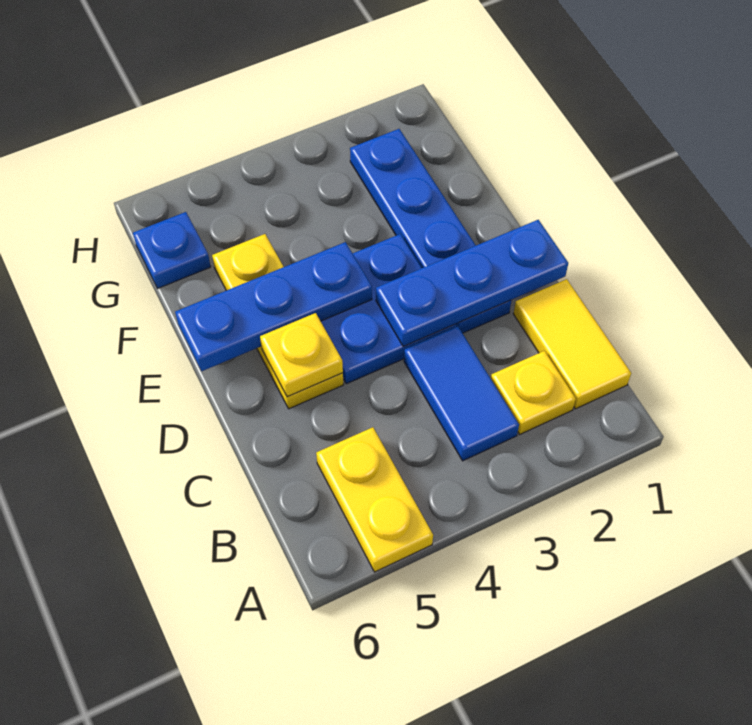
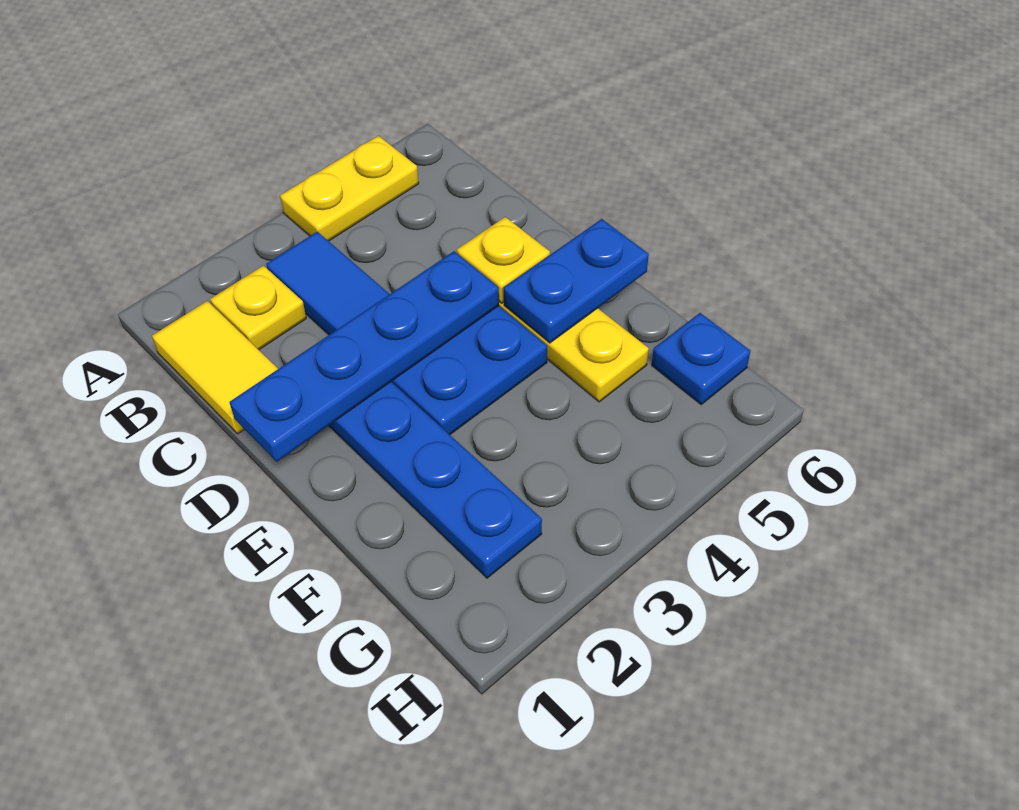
yellow 1x2 plate [316,427,433,572] -> yellow 1x2 plate turned to [280,136,419,241]
blue 1x3 plate [376,220,568,346] -> blue 1x4 plate [229,251,499,462]
blue 1x3 plate [175,242,372,371] -> blue 1x2 plate [504,219,649,343]

